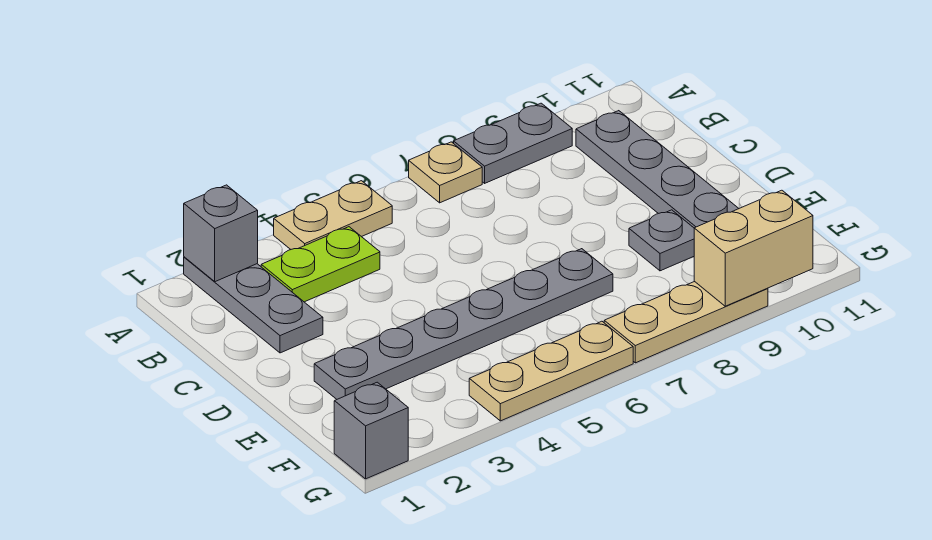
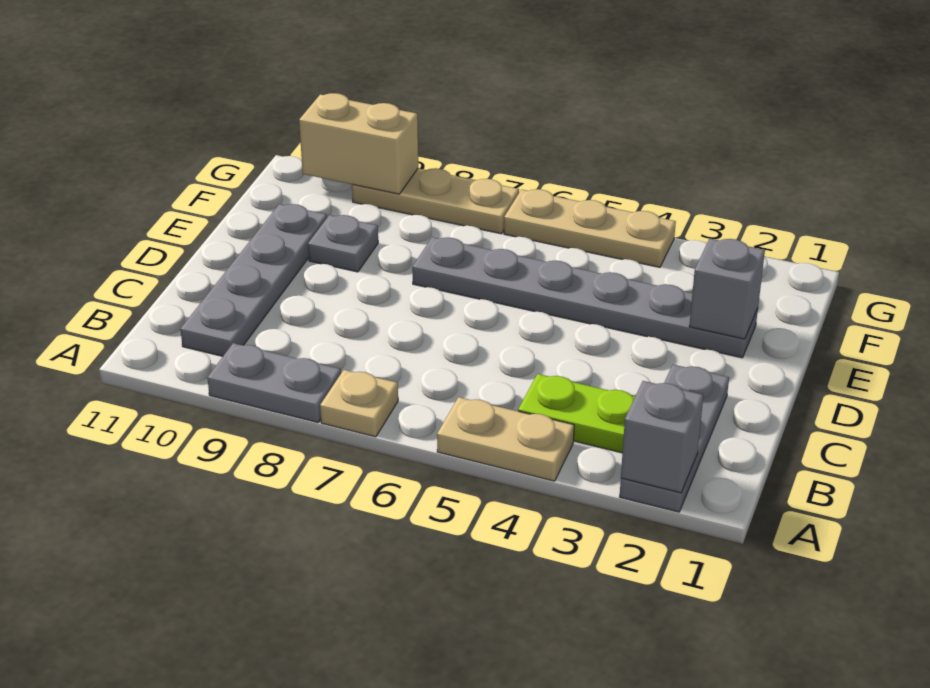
grey 1x1 brick [334,382,408,479] -> grey 1x1 brick moved to [689,238,765,339]

